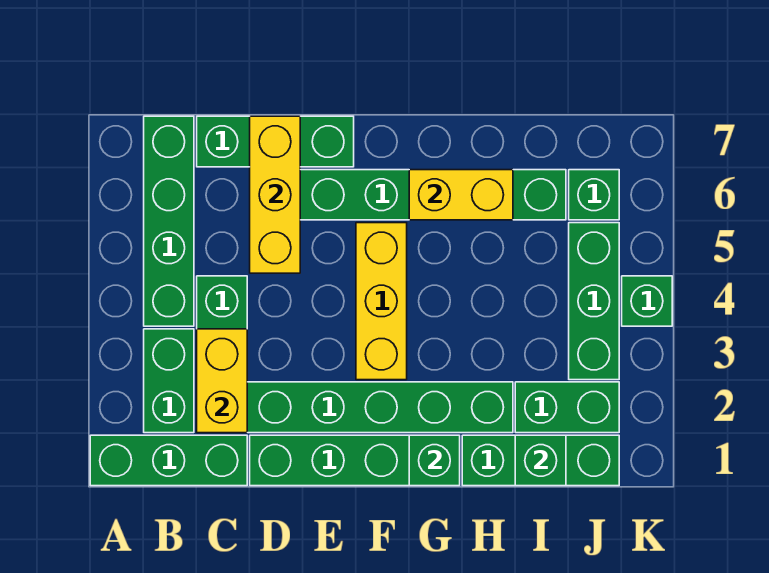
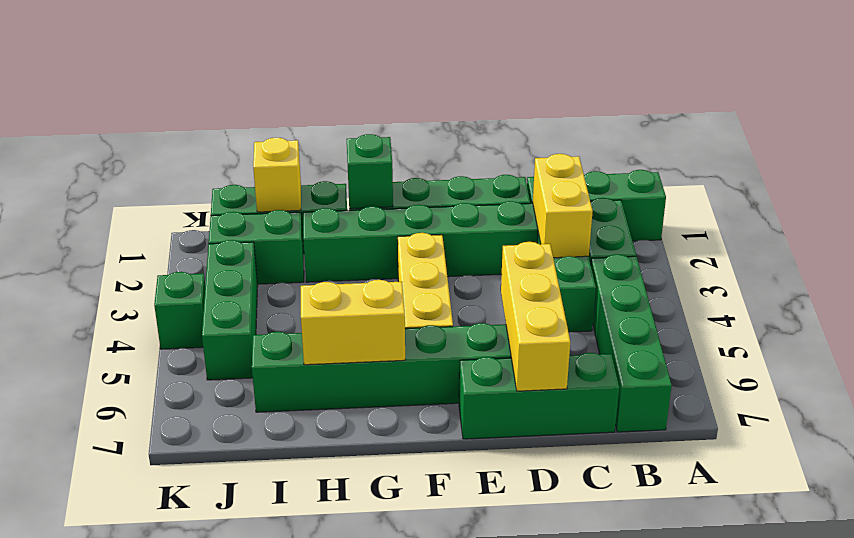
green 1x1 brick [515,435,566,486] -> yellow 1x1 brick [253,138,301,212]
green 1x1 brick [569,170,619,220] -> none

